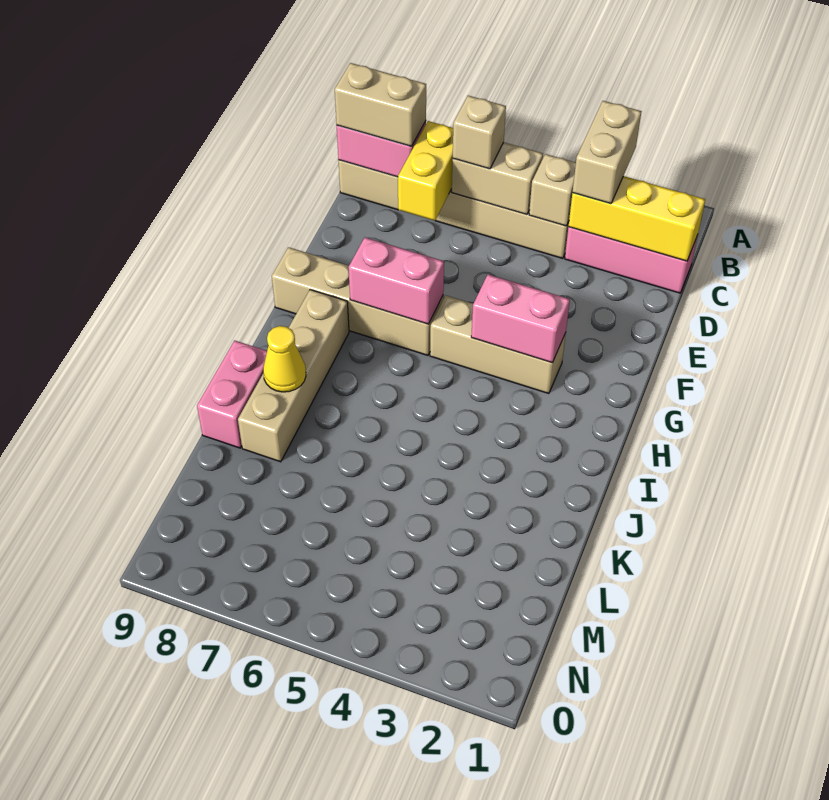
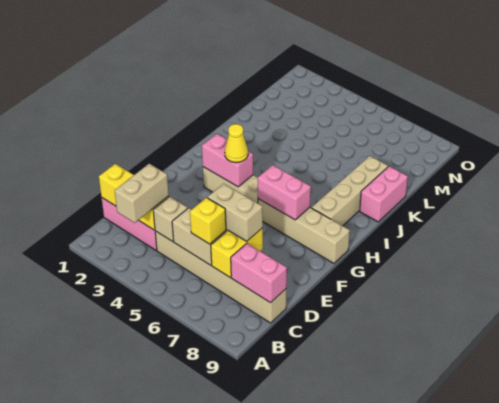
tan 1x1 brick [453,96,506,169] -> yellow 1x1 brick [190,198,226,244]
tan 1x2 brick [335,63,426,146] -> tan 1x2 brick moved to [207,184,263,241]
yellow 1x1 cone [263,326,306,392] -> yellow 1x1 cone moved to [225,124,248,163]

